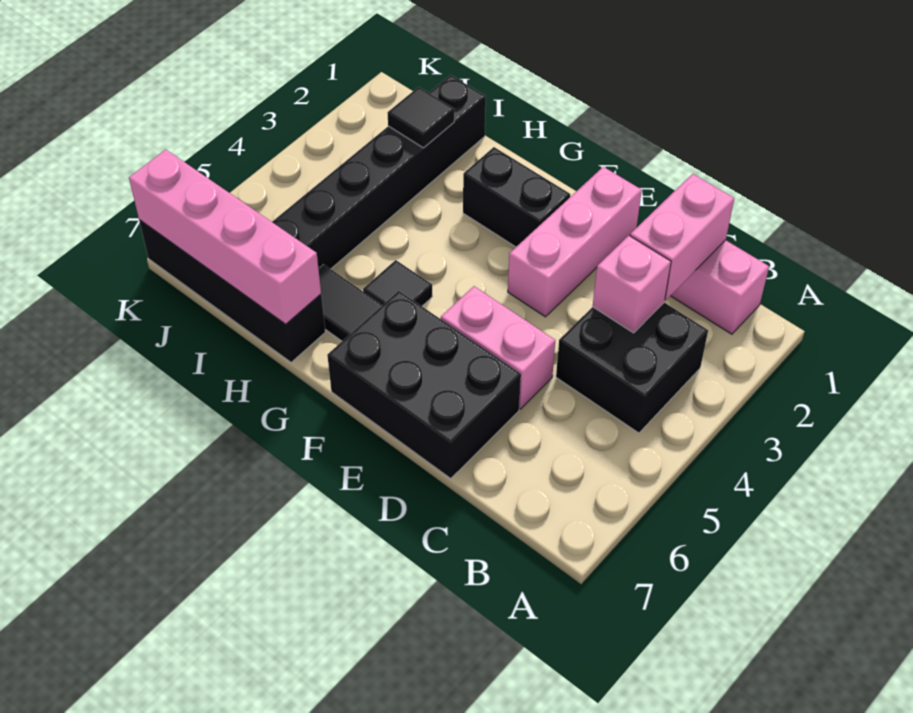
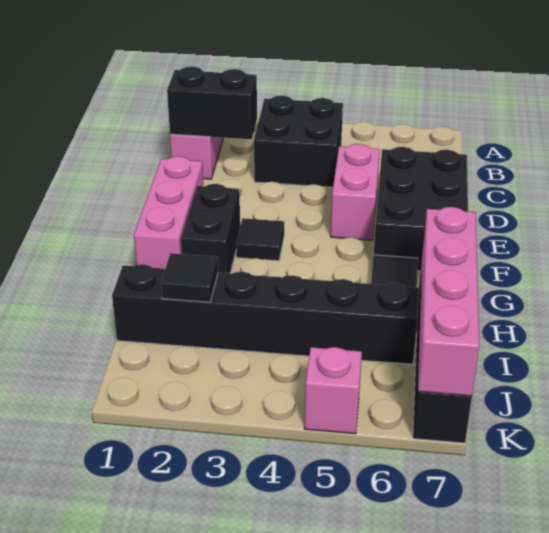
pink 1x2 brick [630,174,734,300] -> black 1x2 brick [167,67,257,139]
pink 1x1 brick [593,236,671,333] -> pink 1x1 brick moved to [304,347,362,434]
pink 1x3 brick [508,167,642,317] -> pink 1x3 brick turned to [134,156,203,269]
black 1x1 tile [363,260,433,306] -> black 1x1 tile moved to [236,218,284,261]

